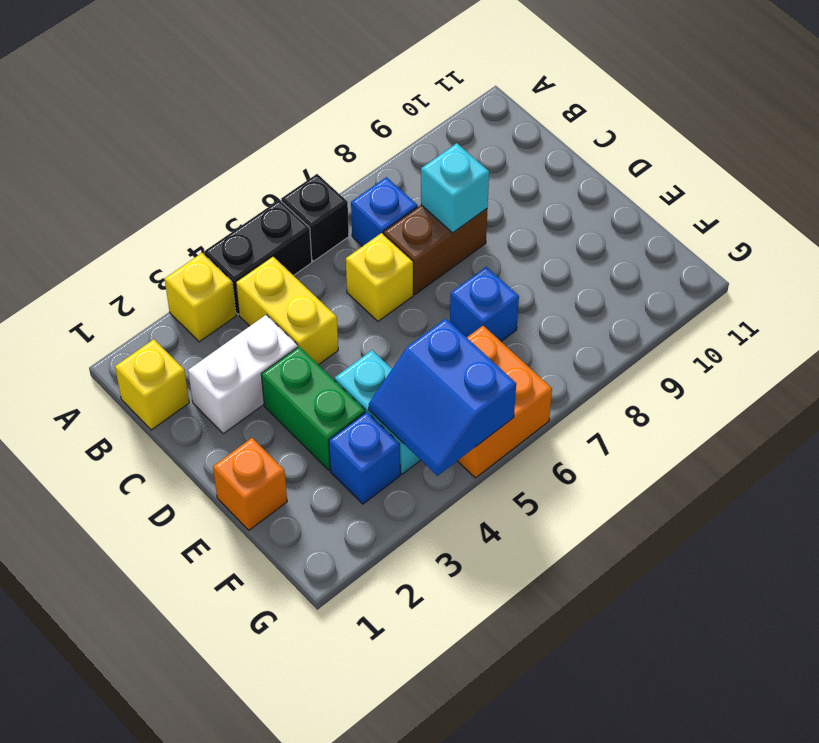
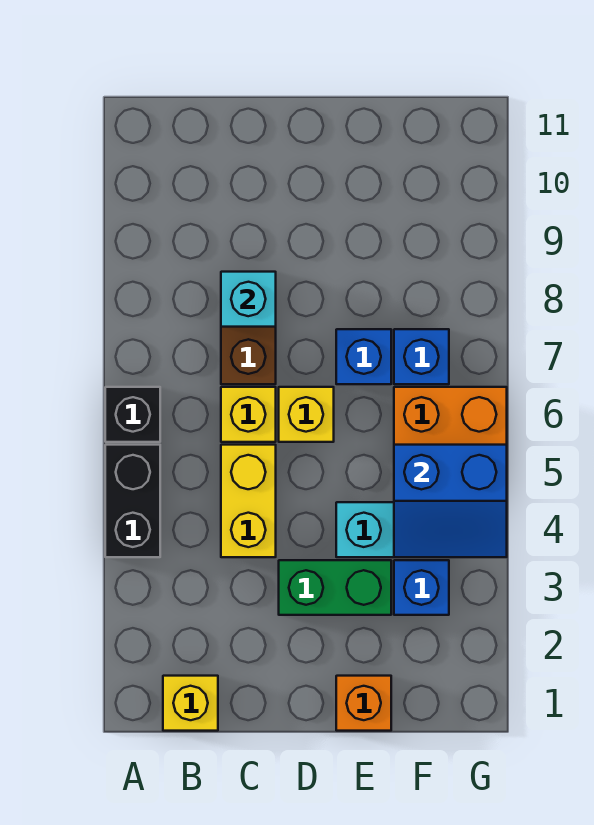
yellow 1x1 brick [165,253,236,342] -> yellow 1x1 brick moved to [279,387,334,442]
yellow 1x2 brick [236,256,338,365] -> yellow 1x2 brick turned to [221,445,276,557]
blue 1x1 brick [351,177,418,246] -> blue 1x1 brick moved to [394,329,449,384]
white 1x2 brick [188,315,298,434] -> none

